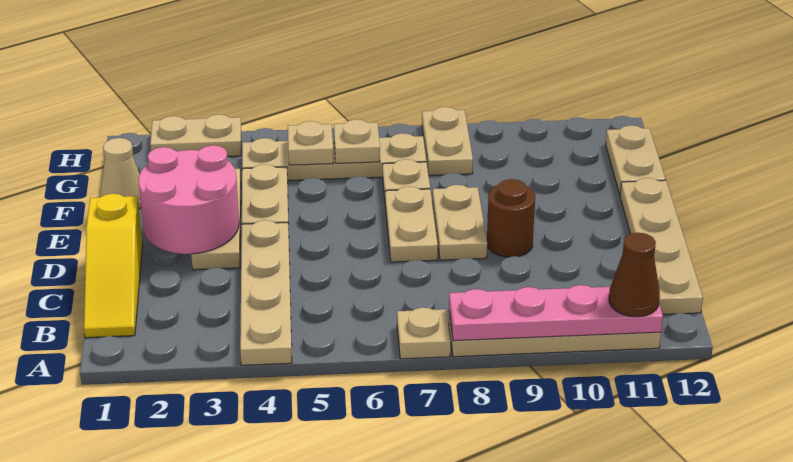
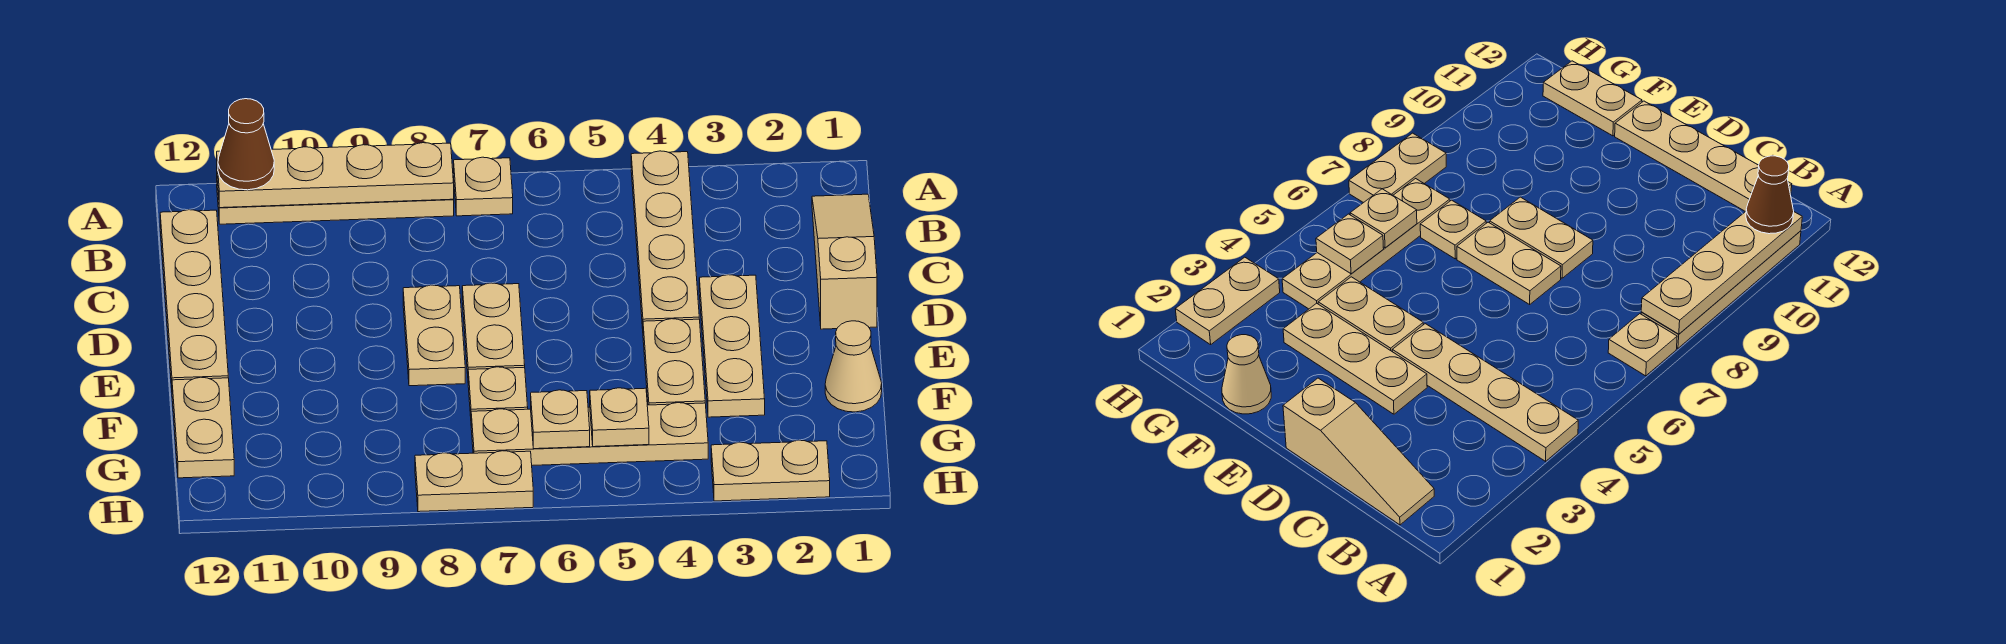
pink 1x4 plate [449,285,663,341] -> tan 1x4 plate [217,143,454,208]
yellow 1x3 slope [84,194,143,338] -> tan 1x3 slope [812,194,877,329]
pink 2x2 round brick [138,145,239,254] -> none
brown 1x1 round brick [487,179,535,257] -> none
tan 1x2 plate [422,107,473,175] -> tan 1x2 plate turned to [415,451,533,512]

